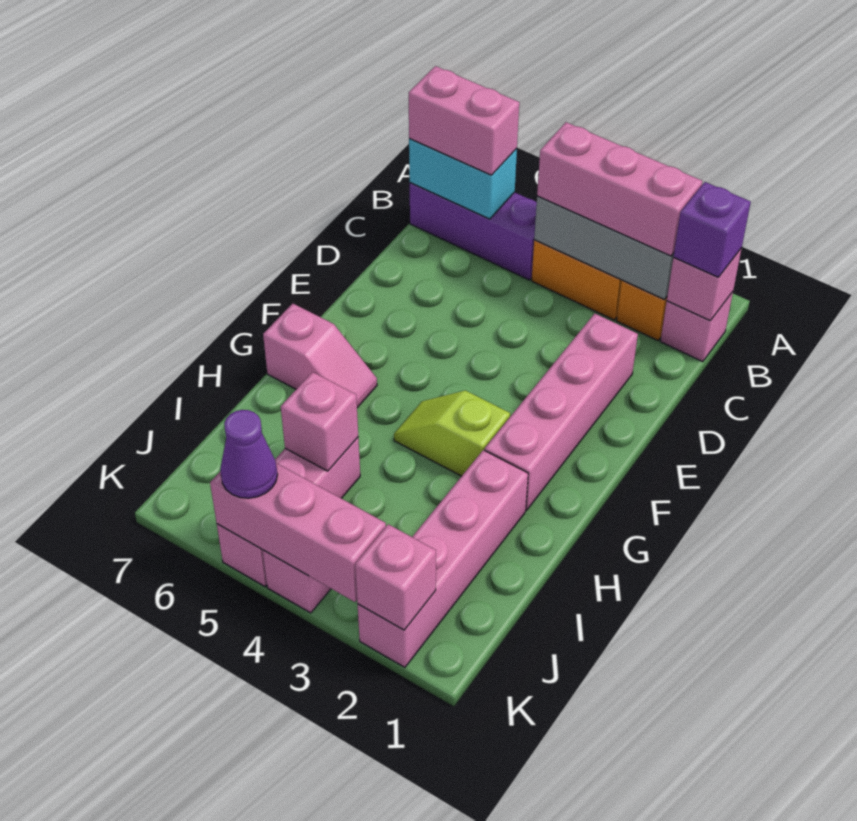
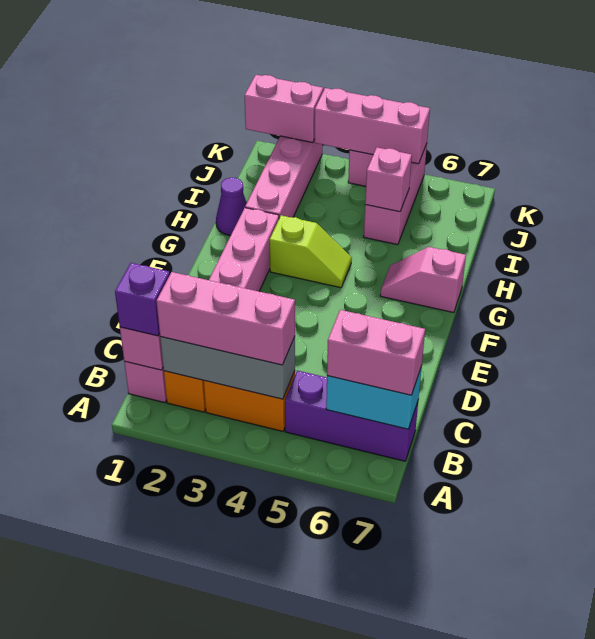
pink 1x1 brick [355,524,436,630] -> pink 1x2 brick [245,75,323,143]
purple 1x1 cone [220,410,278,498] -> purple 1x1 cone moved to [216,178,247,235]

